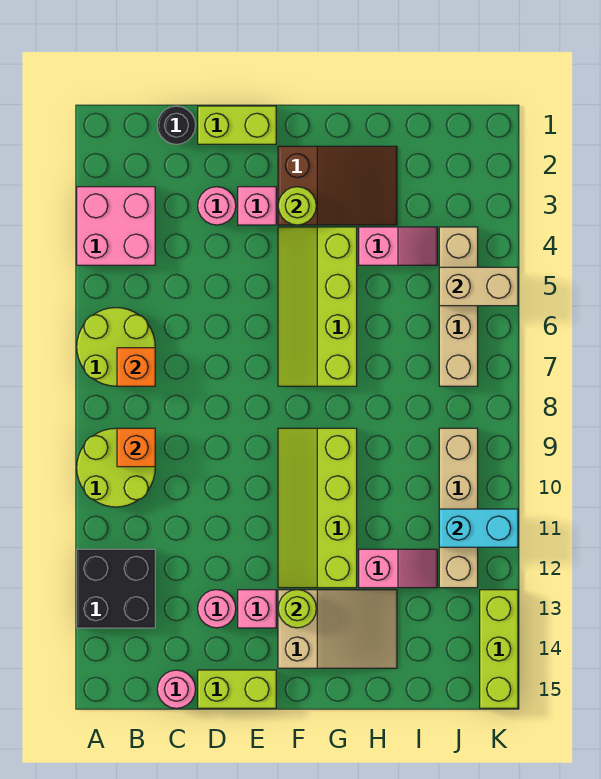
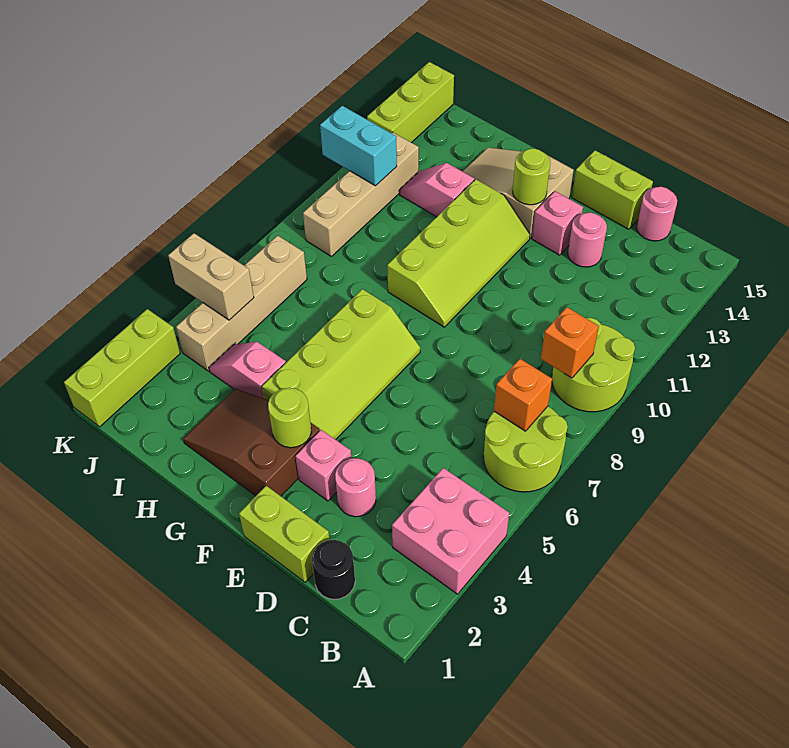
black 2x2 brick [77,549,155,628] -> none
none -> lime 1x3 brick [64,309,180,427]

